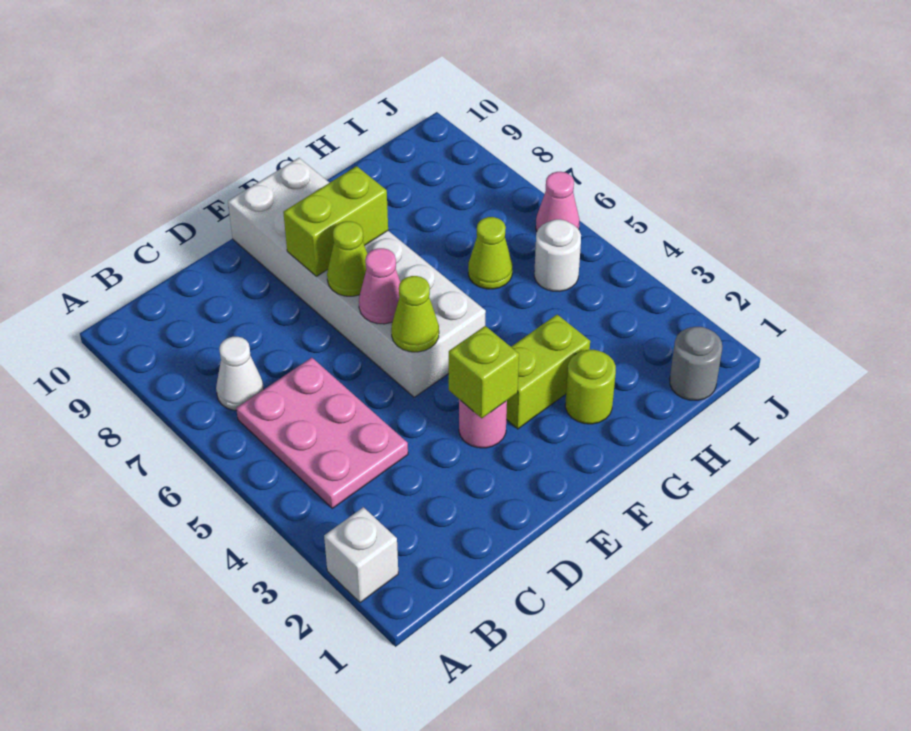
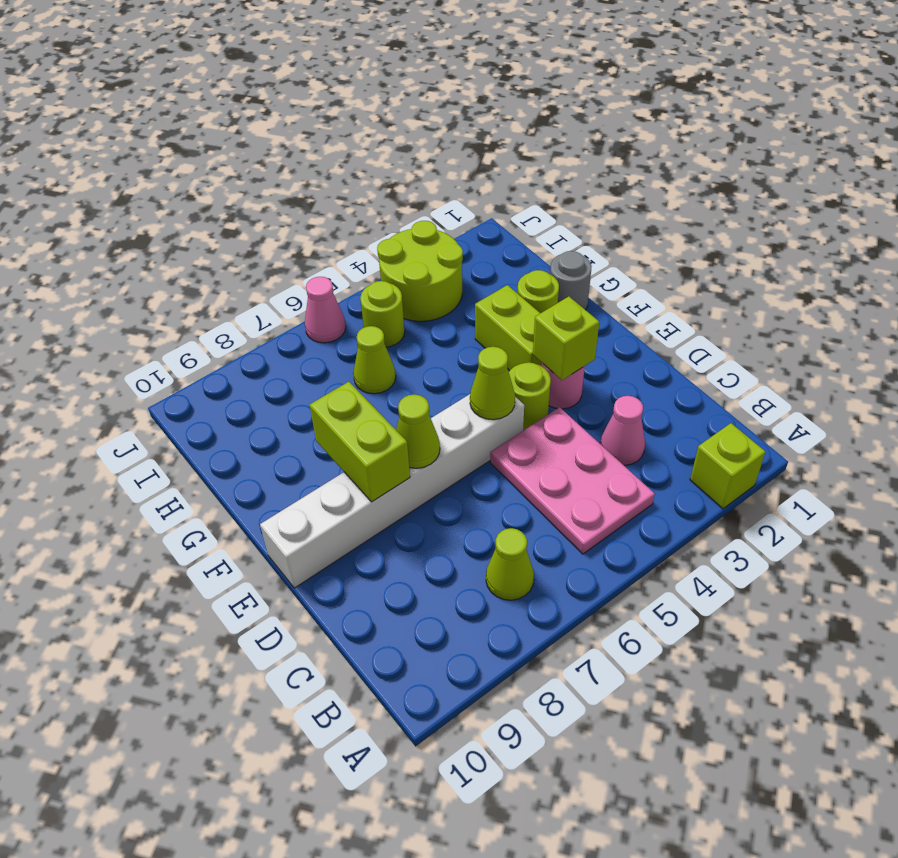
white 1x1 brick [324,507,398,603] -> lime 1x1 brick [690,423,766,509]
pink 2x3 plate [236,358,408,508] -> pink 2x3 plate turned to [490,407,655,554]
white 1x1 cone [216,337,264,411] -> lime 1x1 cone [486,528,534,600]
none -> lime 1x1 round brick [509,362,551,430]
white 2x6 brick [228,158,486,397] -> white 1x6 brick [260,394,524,588]
pink 1x1 cone [359,248,400,324] -> pink 1x1 cone moved to [600,396,645,465]
grey 1x1 round brick [670,327,722,400] -> grey 1x1 round brick moved to [550,251,592,310]
none -> lime 2x2 round brick [377,221,463,321]
white 1x1 round brick [534,219,581,291] -> lime 1x1 round brick [360,281,405,347]

